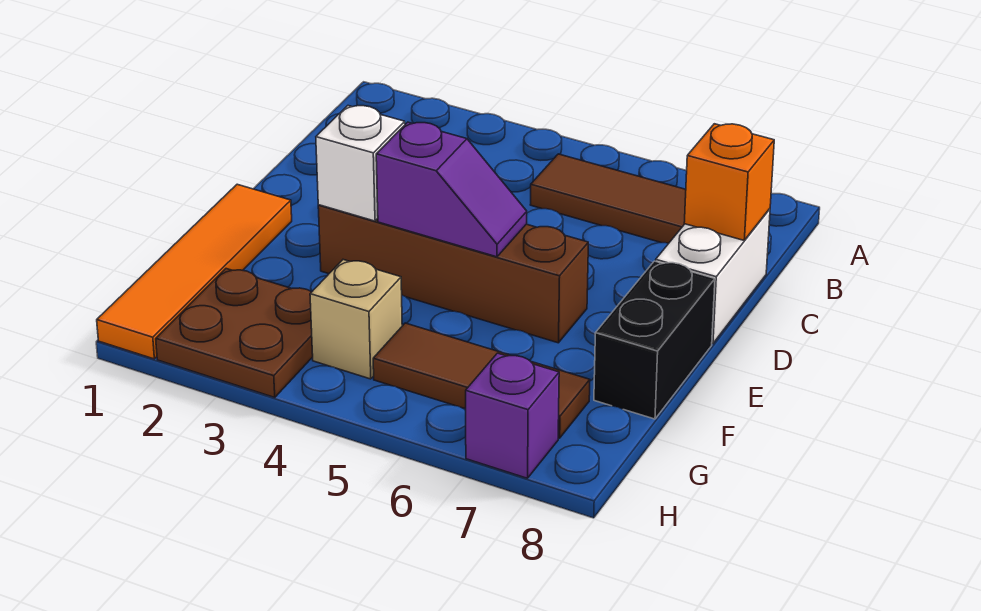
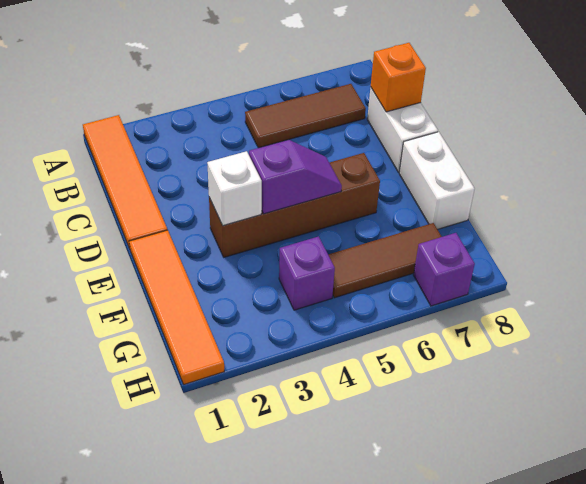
none -> orange 1x4 tile [83,115,167,249]
black 1x2 brick [594,261,715,419] -> white 1x2 brick [399,132,474,229]
brown 2x2 plate [156,269,313,398] -> none
tan 1x1 brick [310,260,402,379] -> purple 1x1 brick [279,237,335,310]

